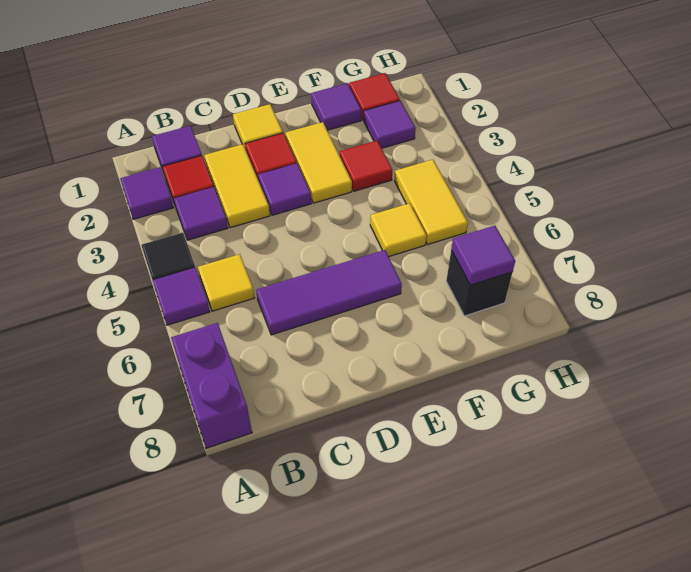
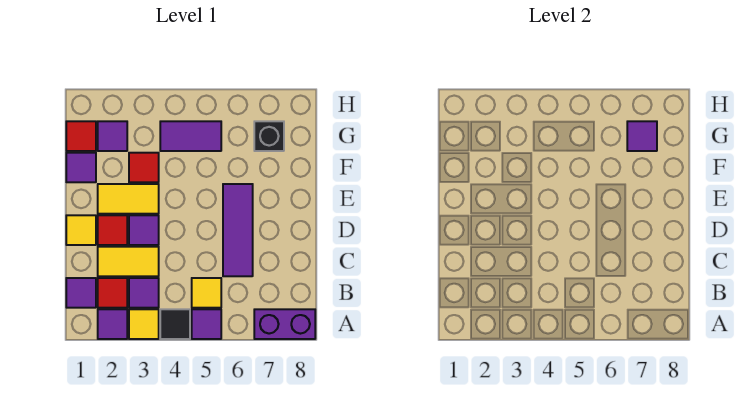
yellow 1x1 tile [370,203,427,256] -> yellow 1x1 tile moved to [129,309,159,339]
yellow 1x2 tile [395,160,468,245] -> purple 1x2 tile [160,121,221,151]

